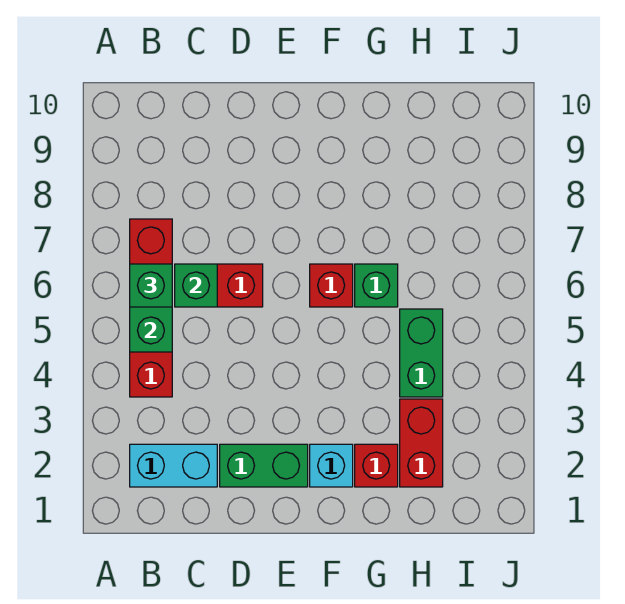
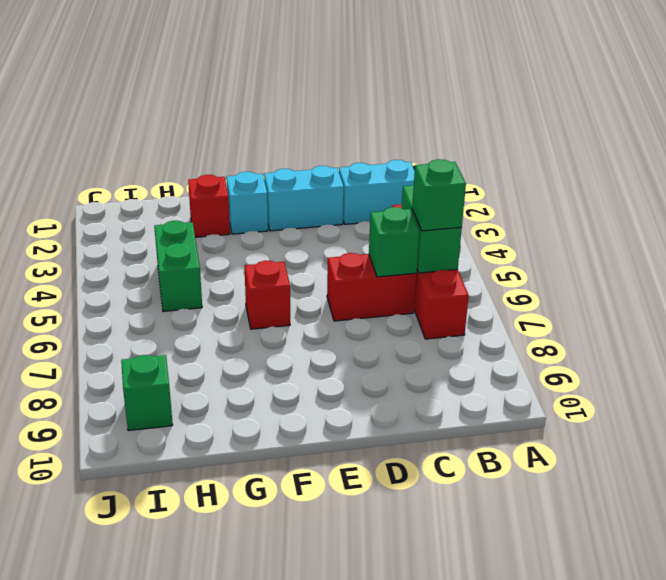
green 1x2 brick [220,444,308,487] -> cyan 1x2 brick [264,166,344,231]
green 1x1 brick [355,264,398,307] -> green 1x1 brick moved to [121,355,173,431]
red 1x2 brick [400,399,443,487] -> none

